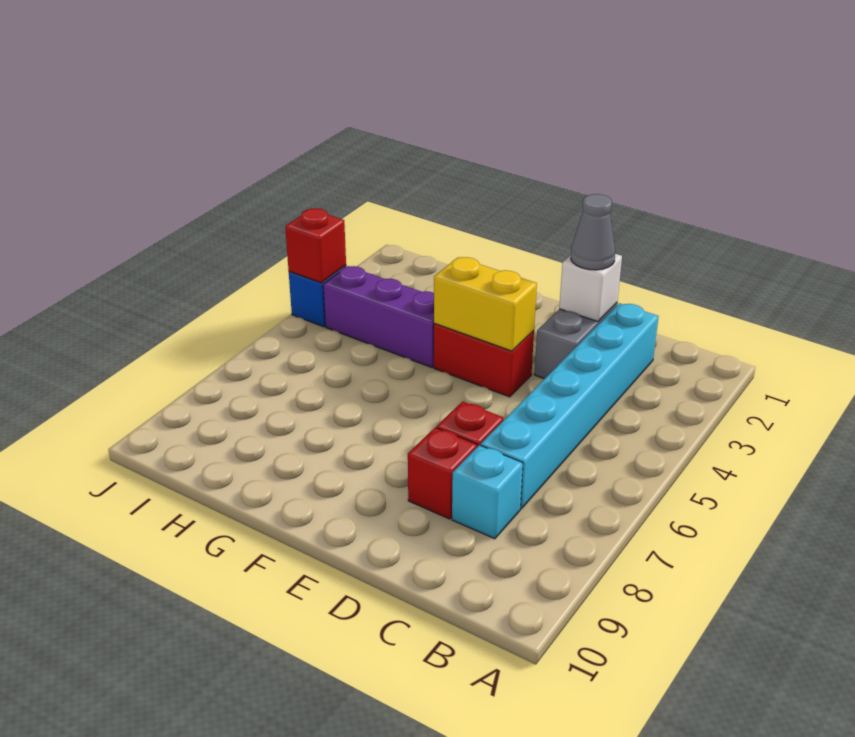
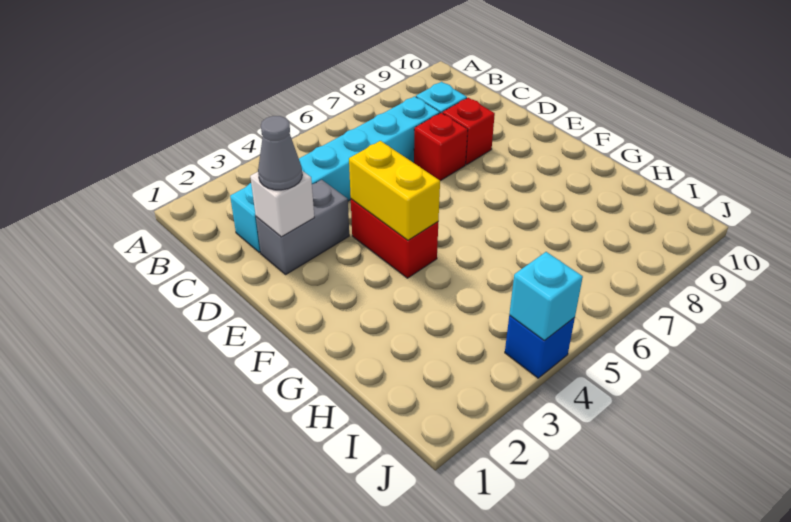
purple 1x3 brick [323,266,434,368] -> none
red 1x1 brick [285,208,346,283] -> cyan 1x1 brick [509,252,583,341]

